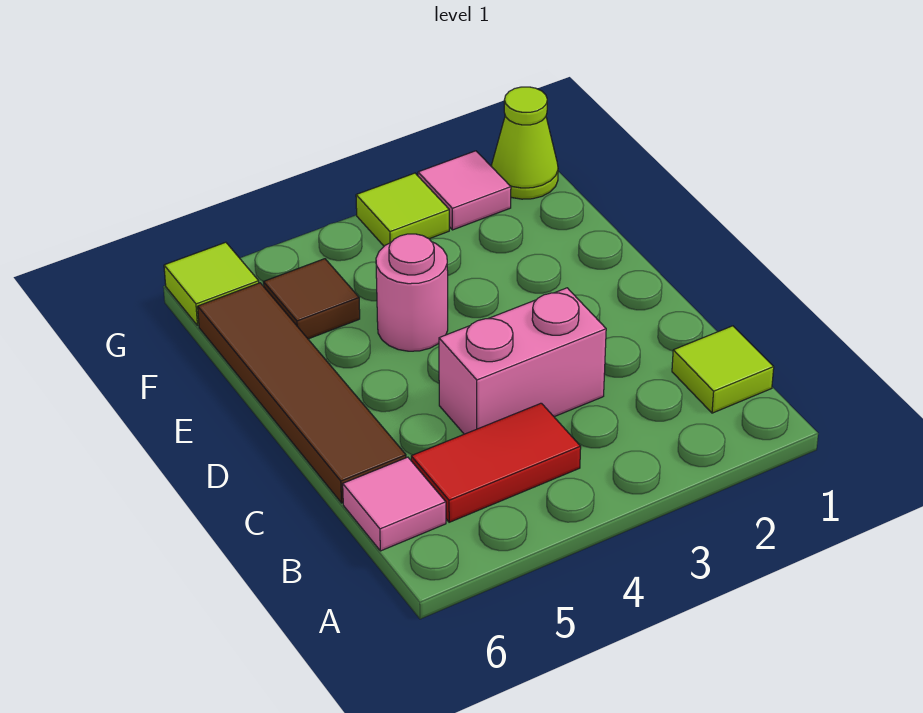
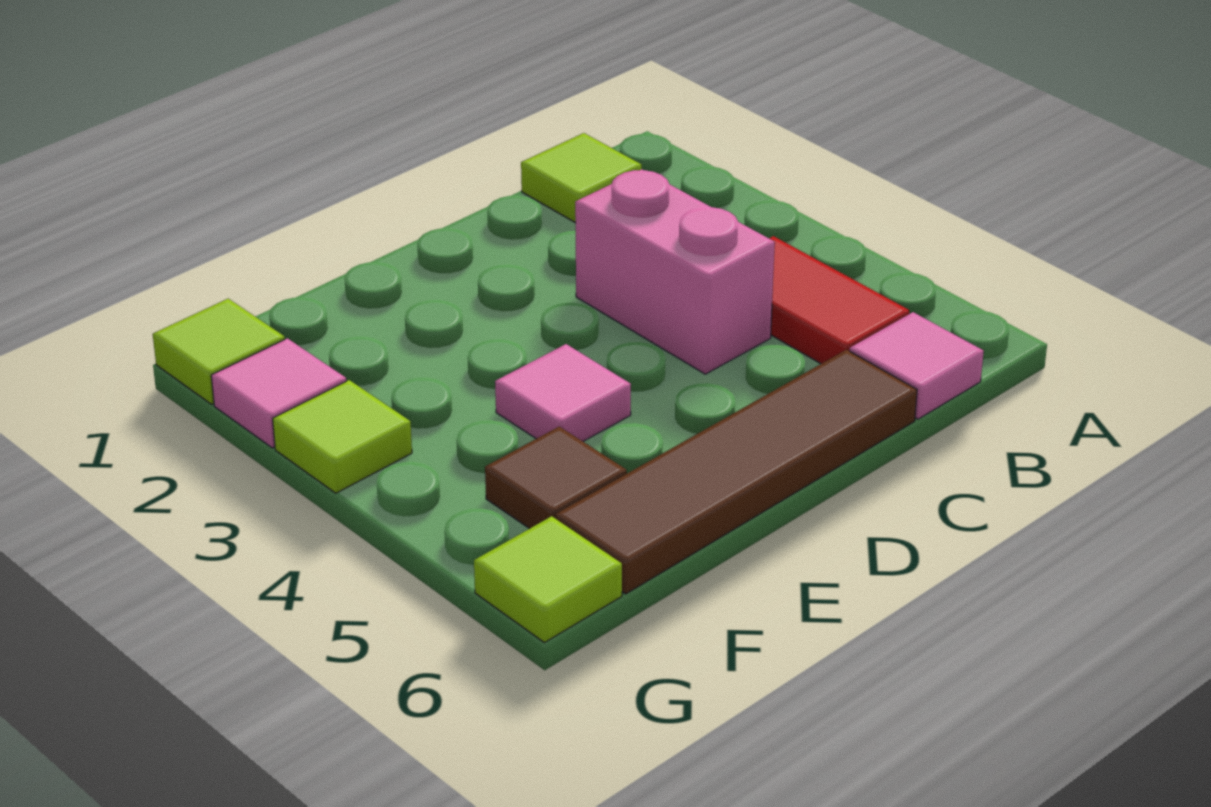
pink 1x1 round brick [376,234,448,351] -> pink 1x1 tile [495,344,631,441]
lime 1x1 cone [491,87,558,199] -> lime 1x1 tile [153,299,285,404]

